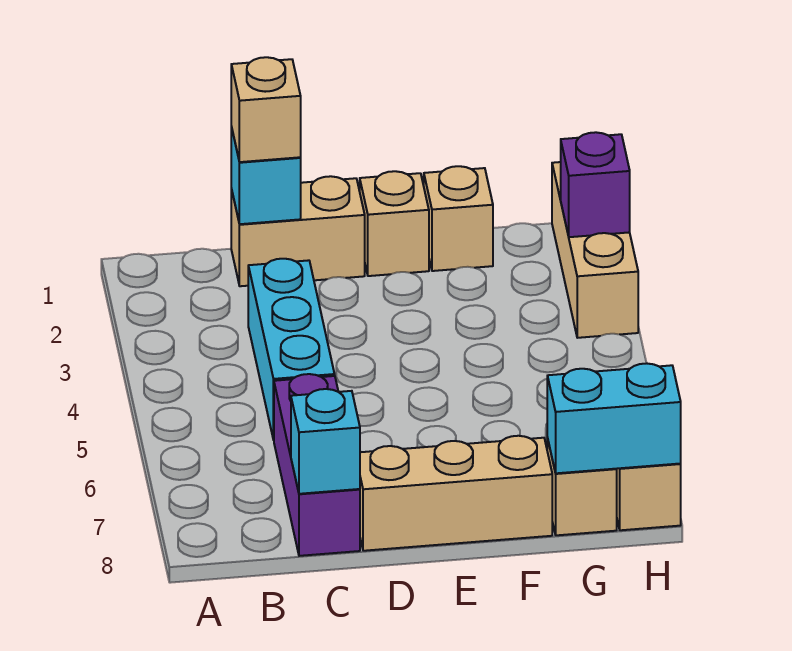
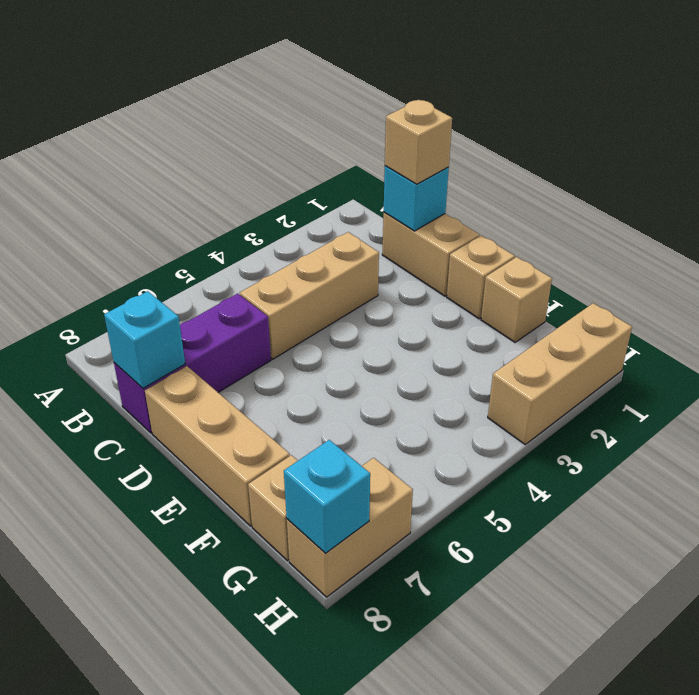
cyan 1x3 brick [248,259,335,440] -> tan 1x3 brick [240,232,379,359]
cyan 1x2 brick [547,363,681,473] -> cyan 1x1 brick [284,440,370,554]
purple 1x1 brick [561,132,630,237] -> none

